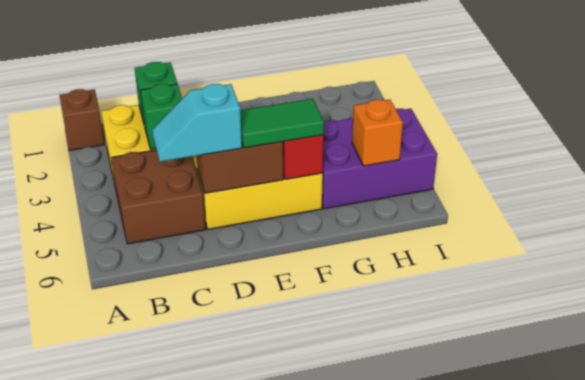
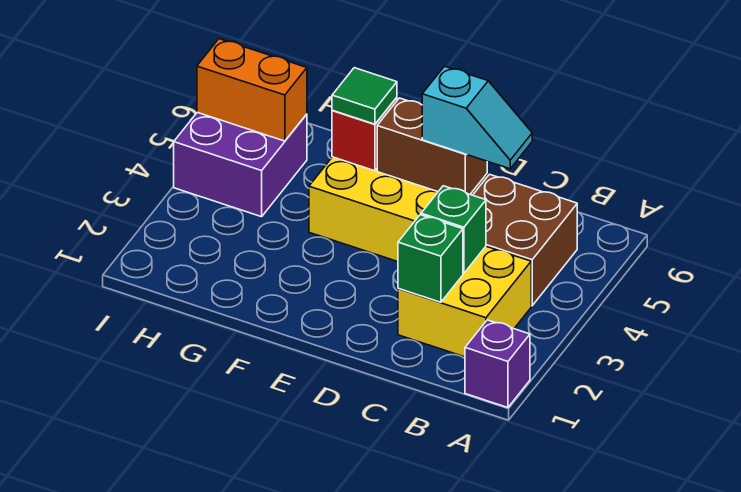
brown 1x1 brick [60,89,104,151] -> purple 1x1 brick [465,320,530,408]
green 1x2 tile [240,99,324,148] -> green 1x1 tile [332,68,397,124]
purple 2x3 brick [322,109,437,209] -> purple 2x2 brick [174,112,307,217]
orange 1x1 brick [352,100,403,166] -> orange 1x2 brick [197,39,307,141]

